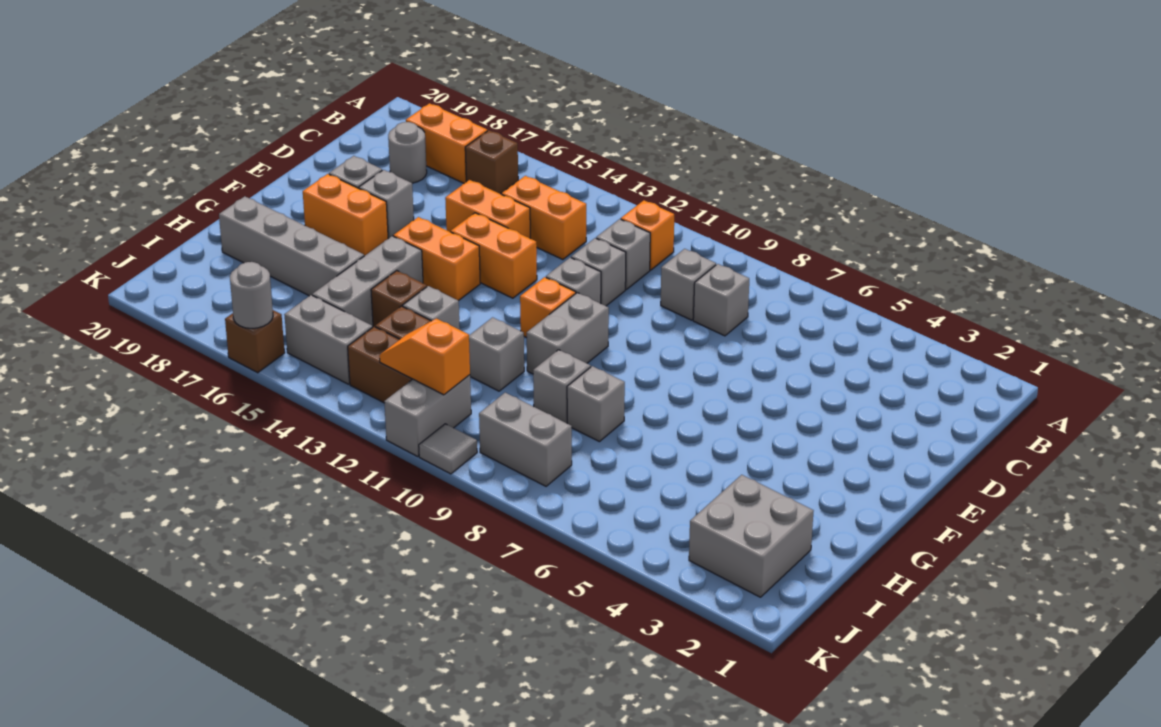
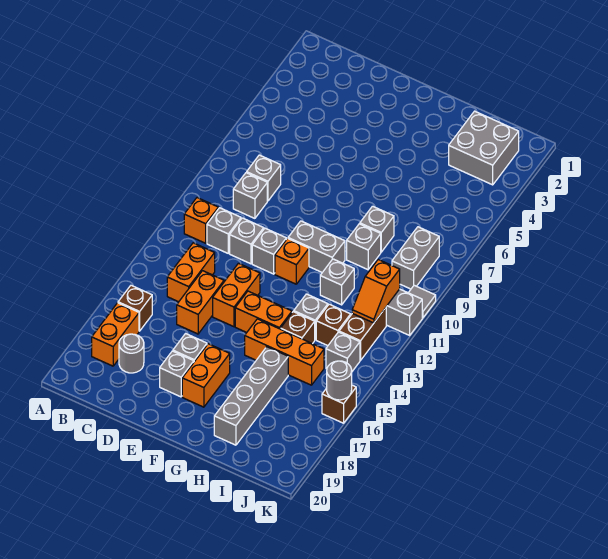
orange 1x2 brick [394,217,480,301] -> orange 1x2 brick turned to [235,291,292,333]
grey 1x3 brick [312,236,423,326] -> orange 1x3 brick [245,319,324,385]
grey 1x2 brick [284,295,373,384] -> grey 1x1 brick [326,332,360,371]

